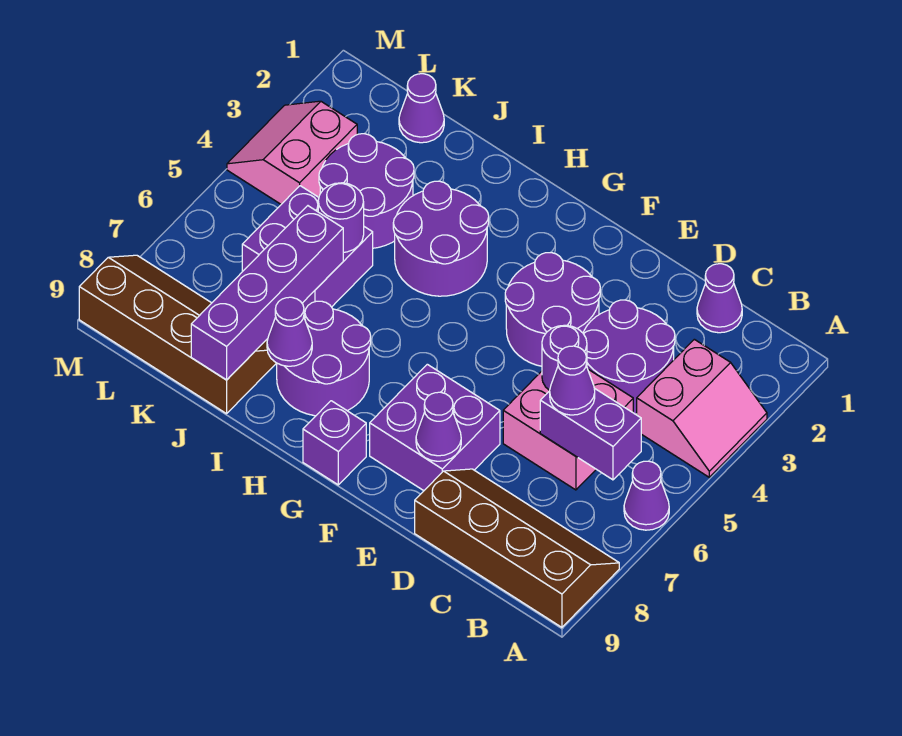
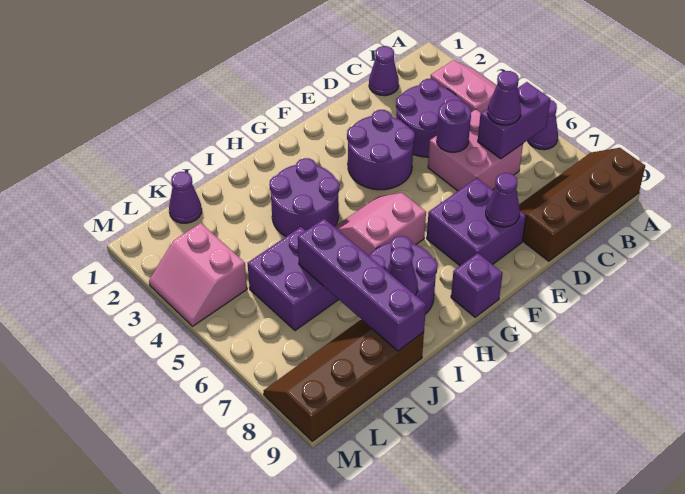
none -> pink 2x2 slope [335,193,426,256]
purple 2x2 round brick [319,134,414,248] -> none
purple 1x1 round brick [318,183,364,252] -> none

